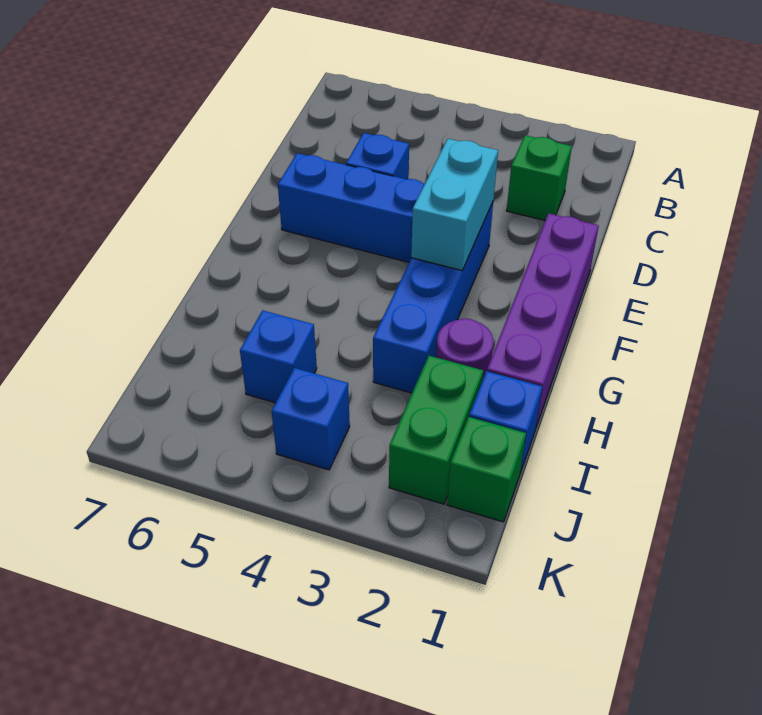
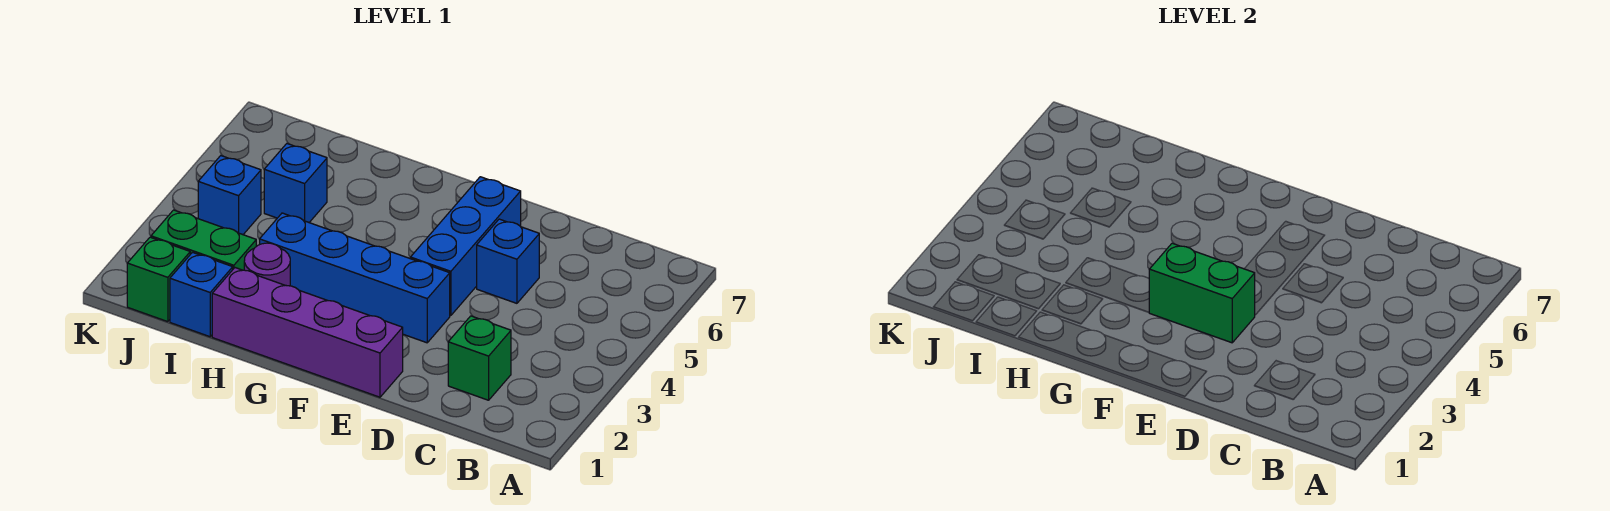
cyan 1x2 brick [411,139,498,270] -> green 1x2 brick [1149,243,1255,343]

